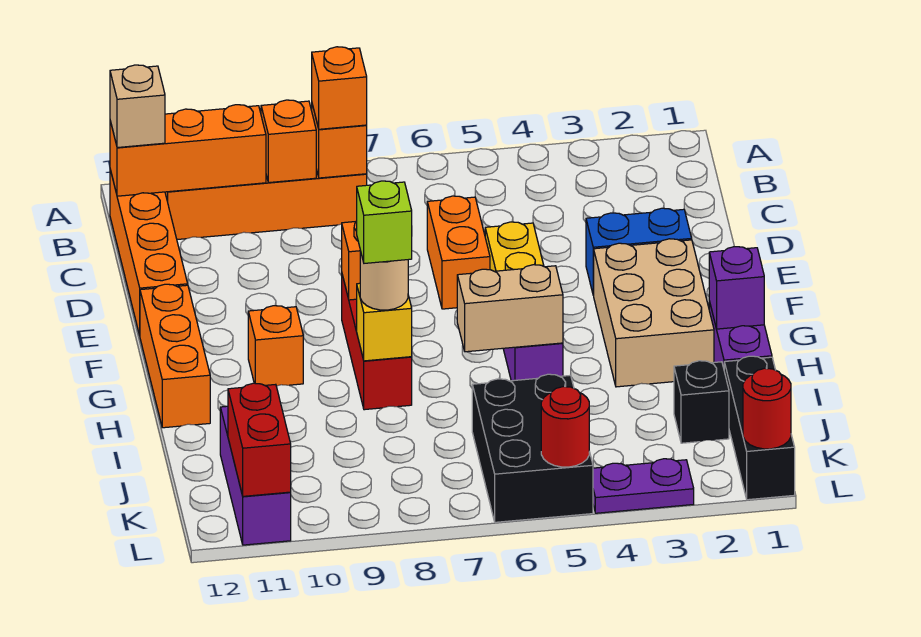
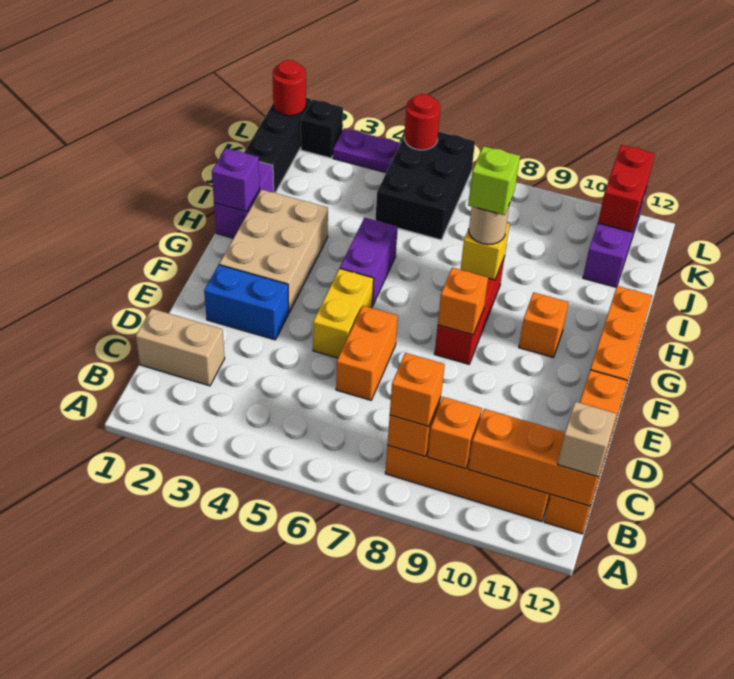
tan 1x2 brick [457,265,563,352] -> tan 1x2 brick moved to [136,309,225,386]
black 1x1 brick [674,361,729,443] -> black 1x1 brick moved to [301,99,343,158]

